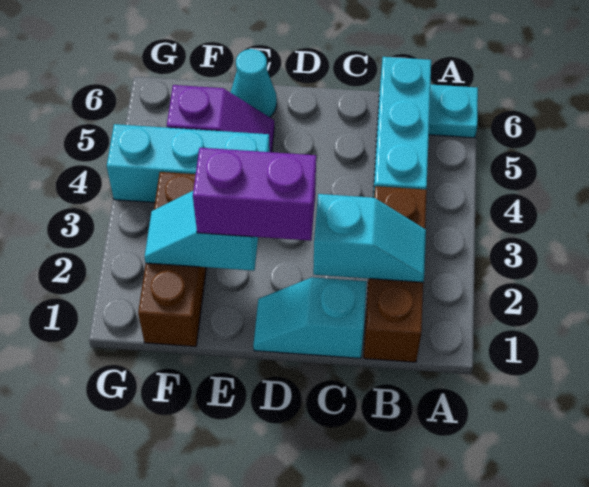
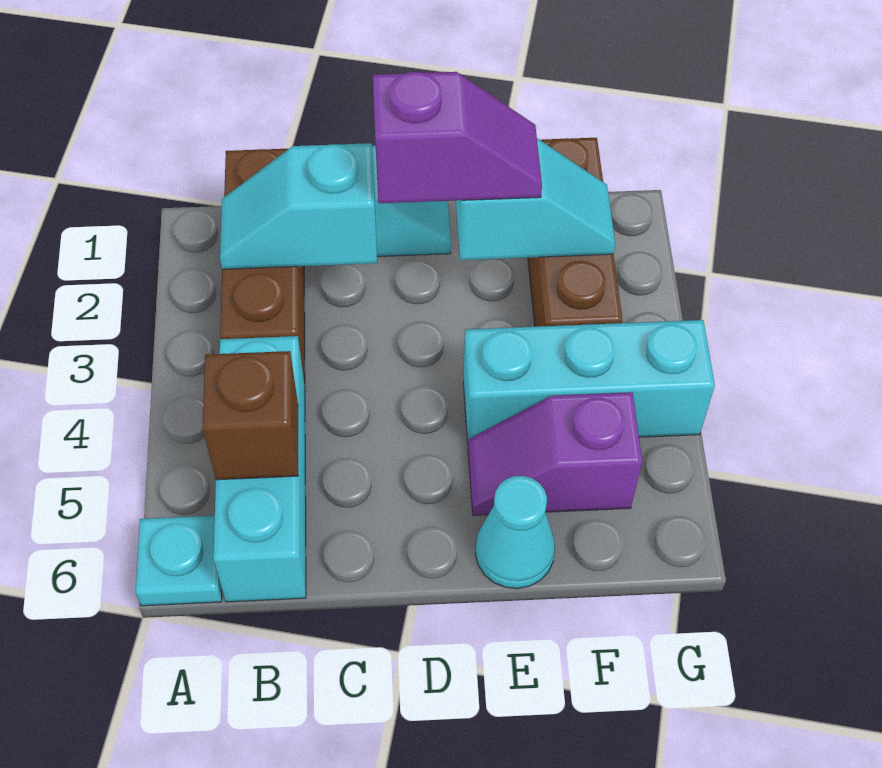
none -> brown 1x1 brick [202,351,298,480]
purple 1x2 brick [193,148,316,241] -> purple 1x2 slope [373,72,542,203]

